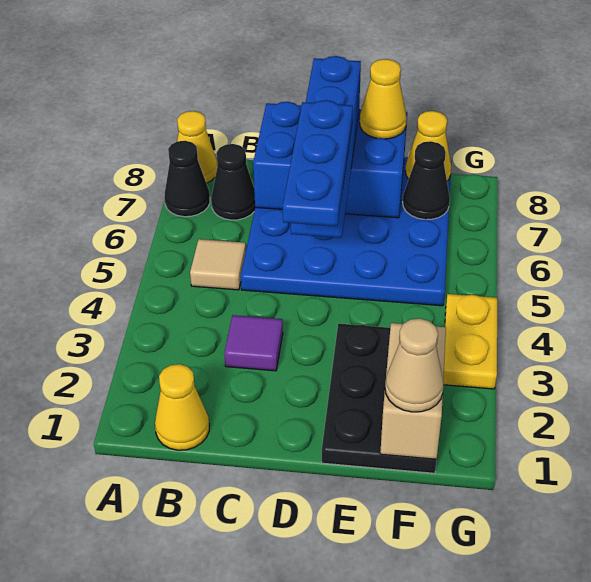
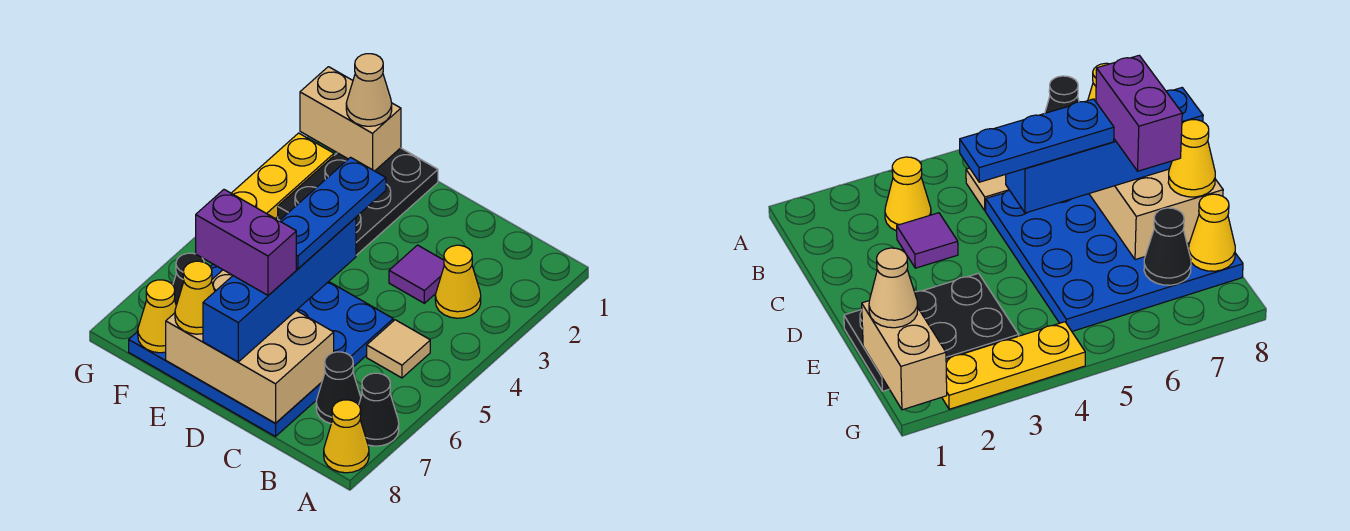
yellow 1x1 cone [155,364,209,450] -> yellow 1x1 cone moved to [435,245,481,318]
blue 2x3 brick [253,102,407,218] -> tan 2x3 brick [166,270,334,423]
none -> purple 1x2 brick [196,190,296,295]
tan 1x2 brick [380,323,446,459] -> tan 1x2 brick turned to [300,67,401,171]
yellow 1x2 plate [443,294,497,389] -> yellow 1x3 plate [231,133,334,218]

